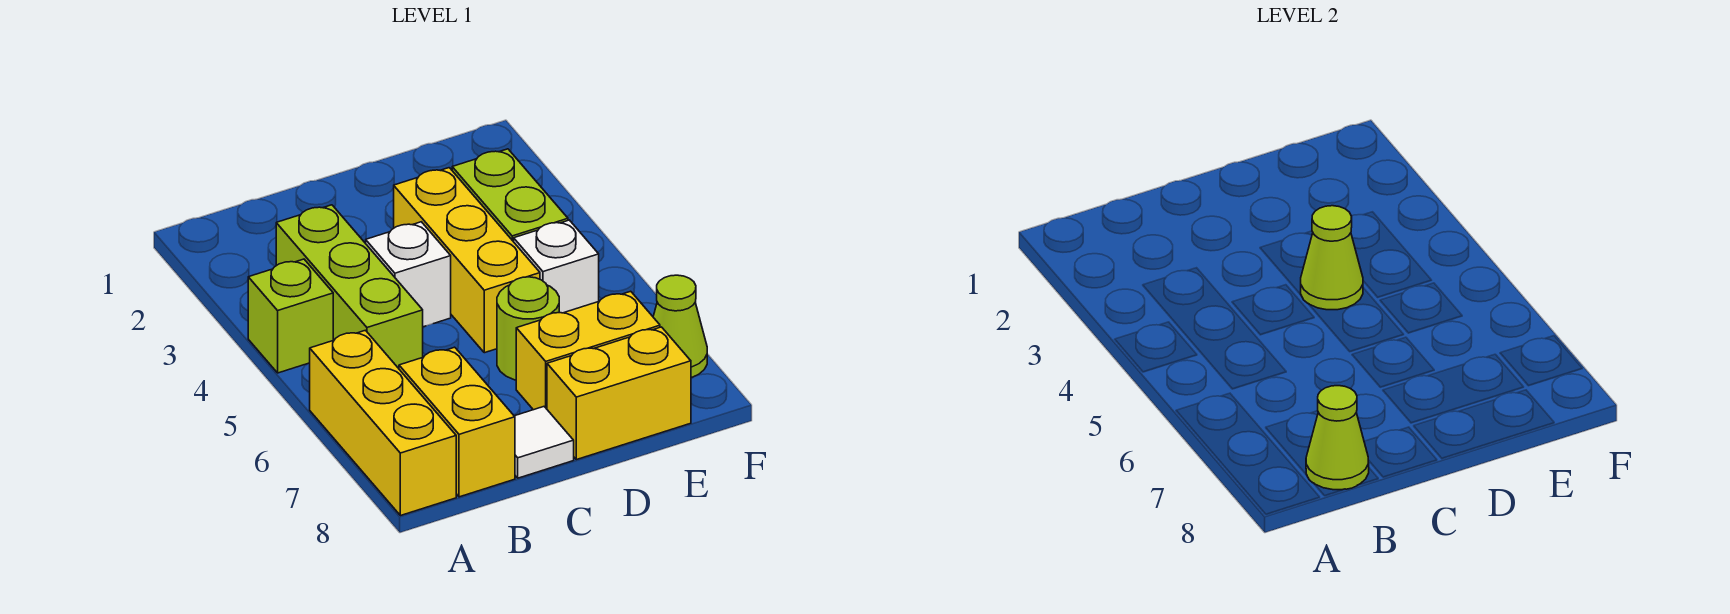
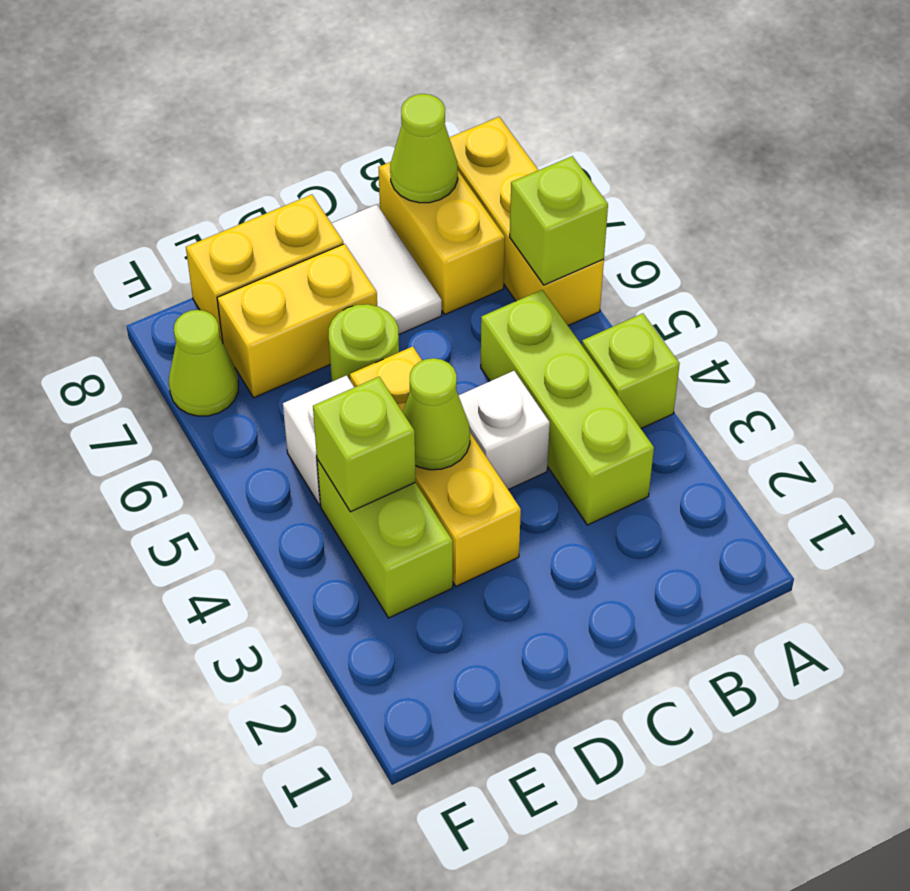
none -> lime 1x1 brick [510,156,608,285]
white 1x1 tile [515,407,574,478] -> white 1x2 tile [331,204,442,335]
none -> lime 1x1 brick [313,377,416,512]

